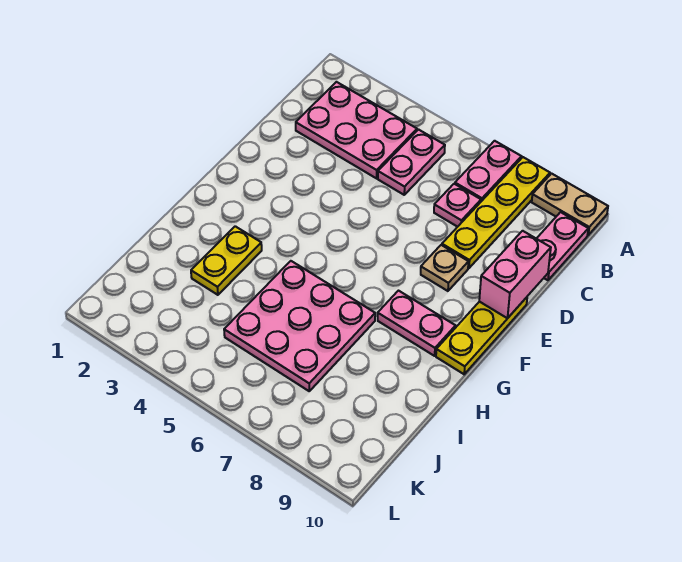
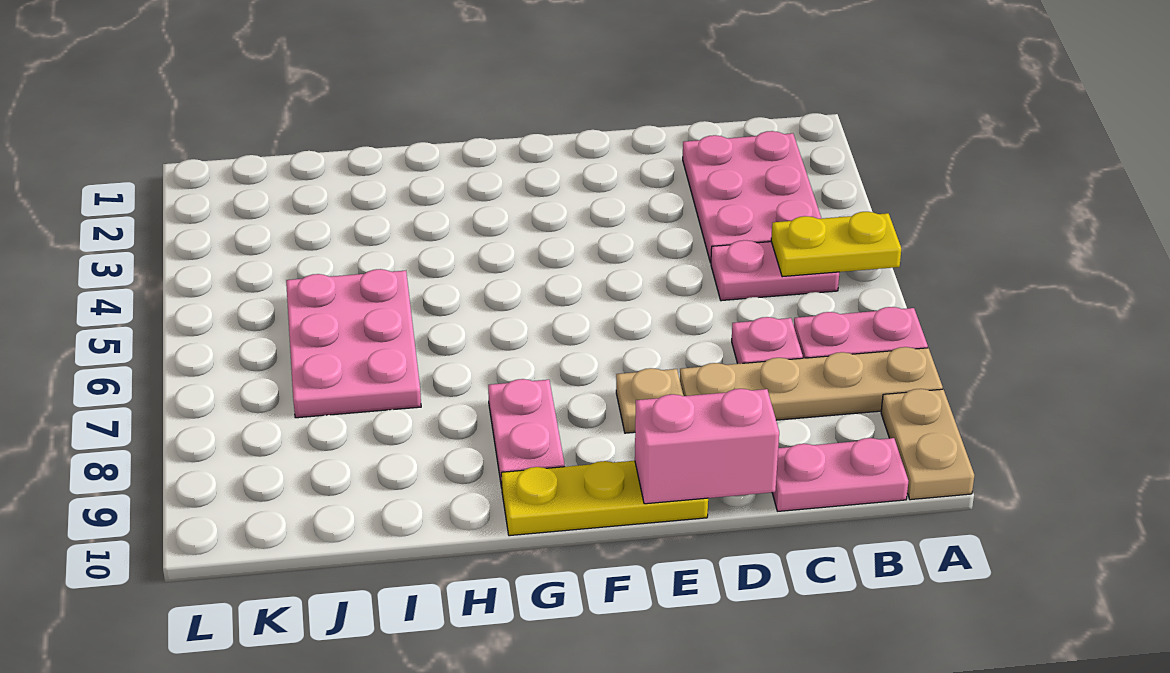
yellow 1x4 plate [442,157,550,268] -> tan 1x4 plate [680,347,943,420]
yellow 1x2 plate [191,226,262,295] -> yellow 1x2 plate moved to [771,212,901,277]
pink 3x3 plate [224,261,375,391] -> pink 2x3 plate [286,269,421,418]

